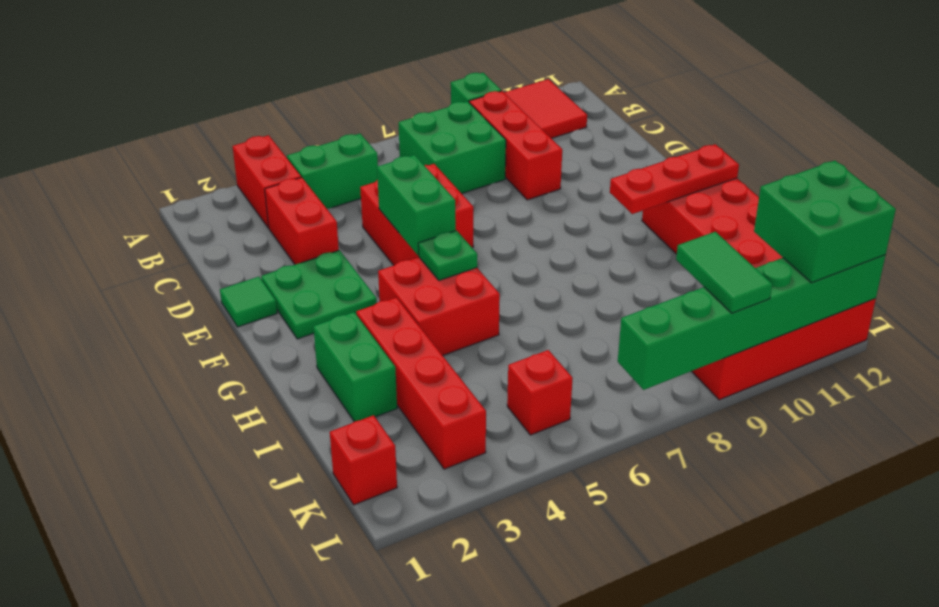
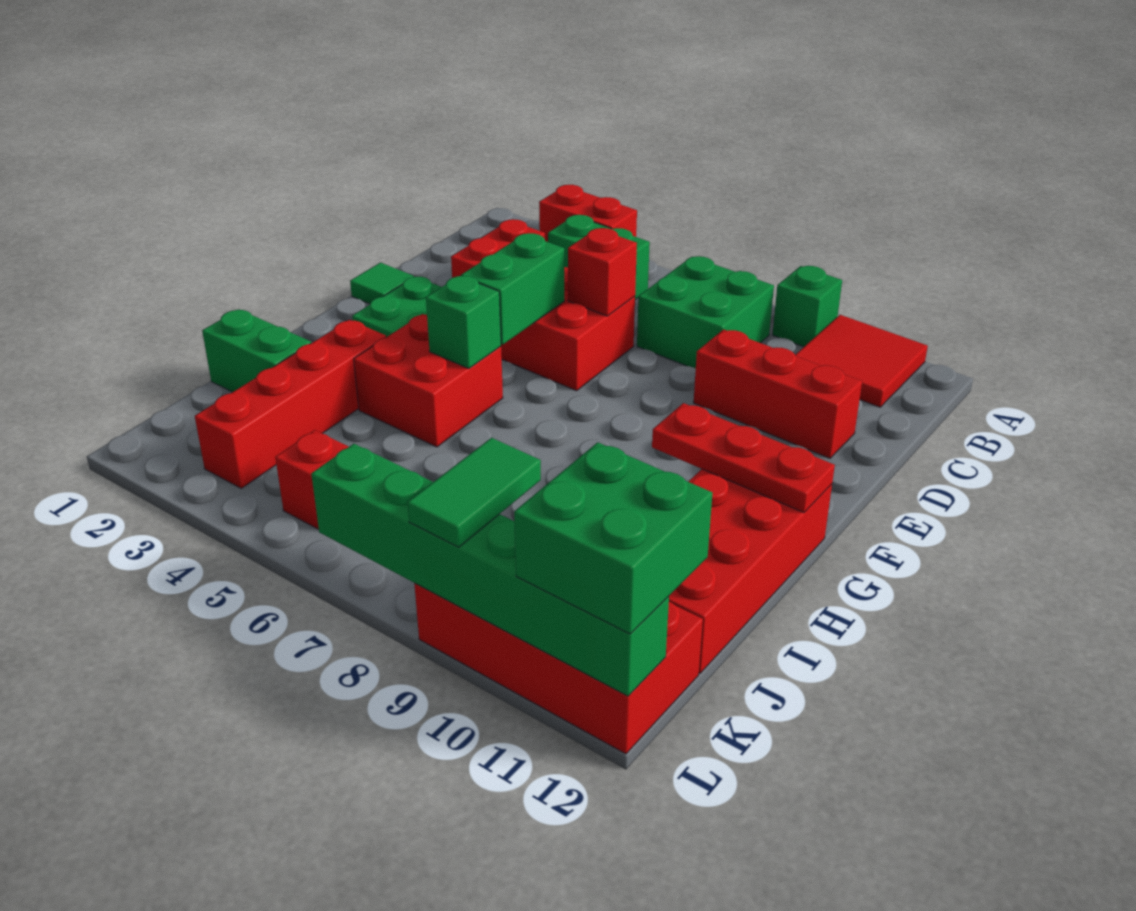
red 1x2 brick [233,135,301,228] -> red 1x2 brick turned to [539,185,637,242]
red 1x3 brick [469,91,562,200] -> red 1x3 brick turned to [694,329,862,458]
green 1x1 plate [418,230,477,281] -> green 1x1 brick [426,276,501,369]
green 1x2 brick [313,312,397,422] -> green 1x2 brick turned to [202,310,311,392]
red 1x1 brick [330,415,397,505] -> red 1x1 brick moved to [568,228,637,316]

